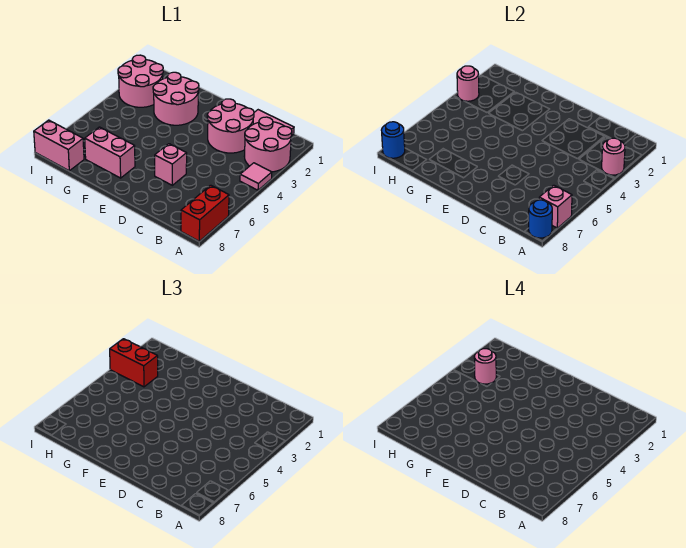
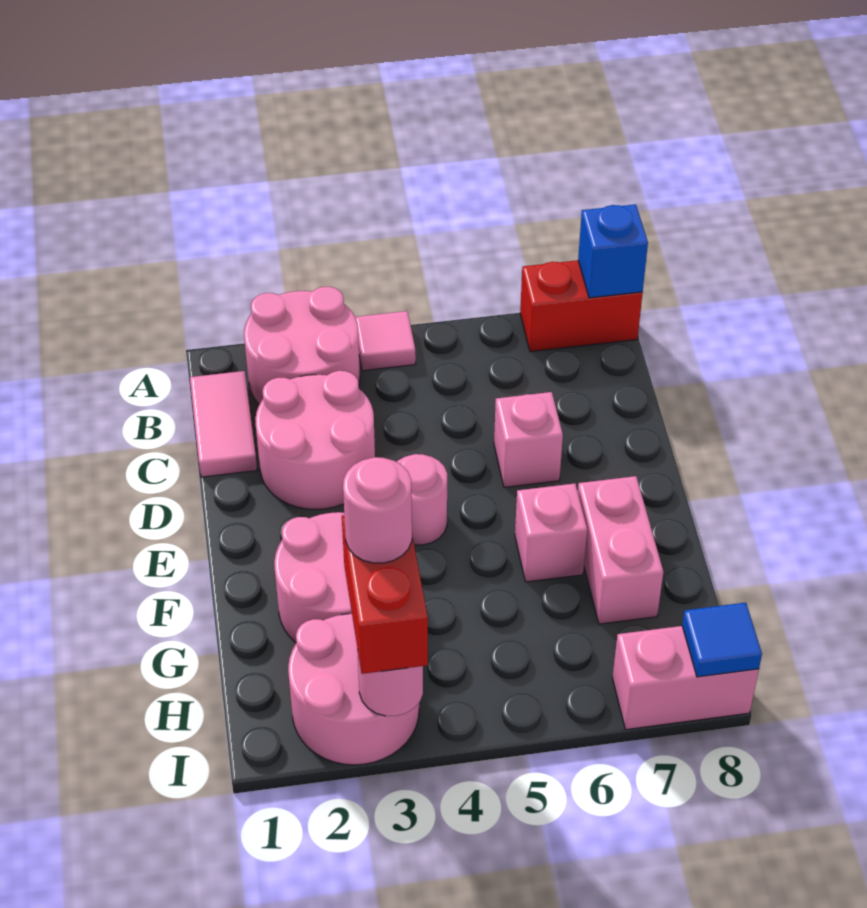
pink 1x1 round brick [602,138,625,175] -> pink 1x1 round brick moved to [397,454,447,545]
pink 1x1 brick [539,185,572,228] -> pink 1x1 brick moved to [515,483,587,582]
blue 1x1 round brick [529,200,552,238] -> blue 1x1 brick [578,204,648,298]
pink 1x2 brick [34,120,84,171] -> pink 1x2 brick turned to [612,626,759,730]
blue 1x1 round brick [381,122,405,158] -> blue 1x1 tile [682,603,762,677]

